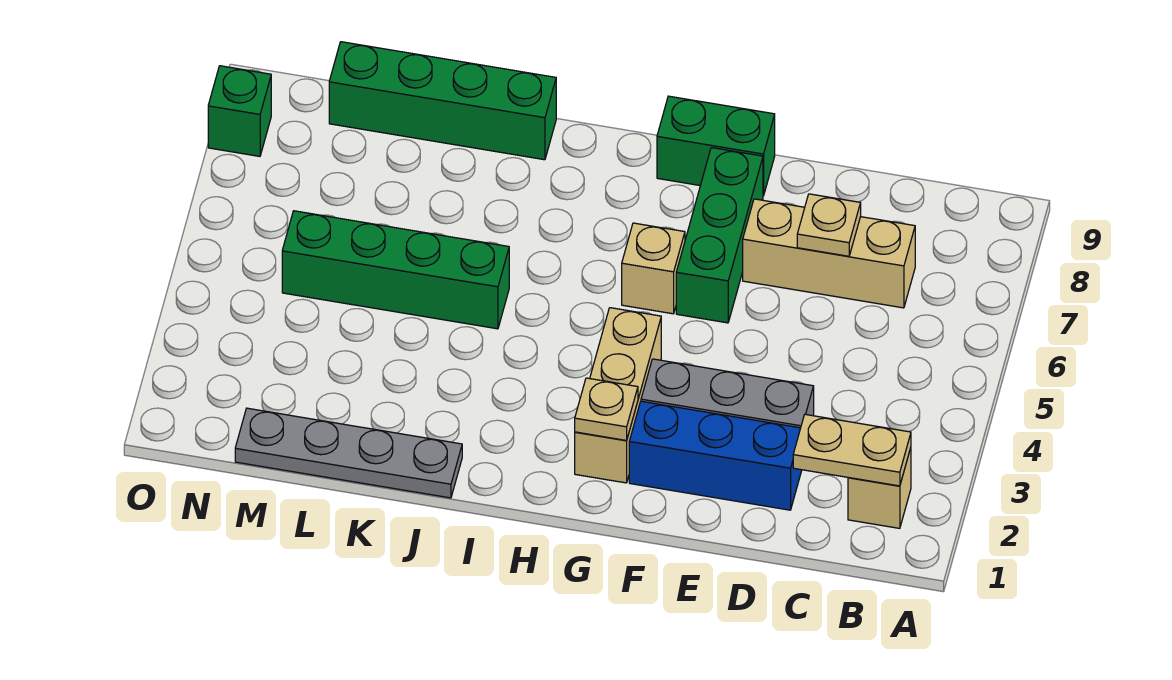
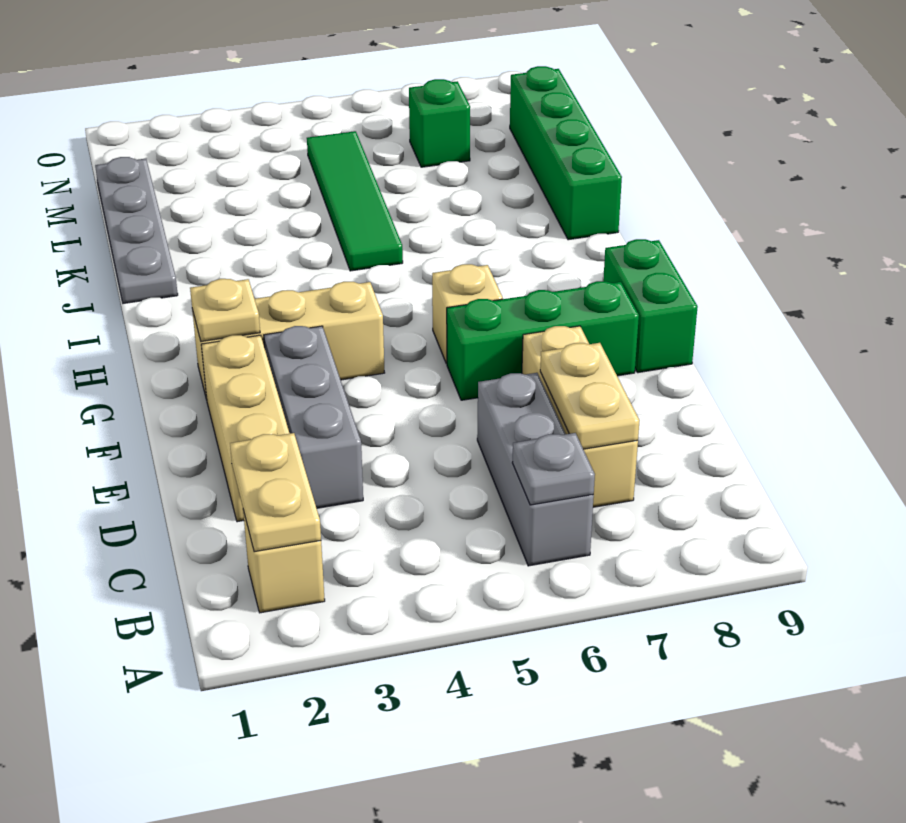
none -> grey 1x3 brick [477,373,594,566]
none -> grey 1x1 plate [512,433,595,505]
blue 1x3 brick [629,401,802,510] -> tan 1x3 brick [201,335,290,522]
tan 1x1 plate [797,194,861,256] -> tan 1x2 plate [540,343,640,449]
green 1x4 brick [282,211,509,329] -> green 1x4 tile [307,131,403,271]
green 1x1 brick [208,66,271,156] -> green 1x1 brick moved to [409,79,470,167]

